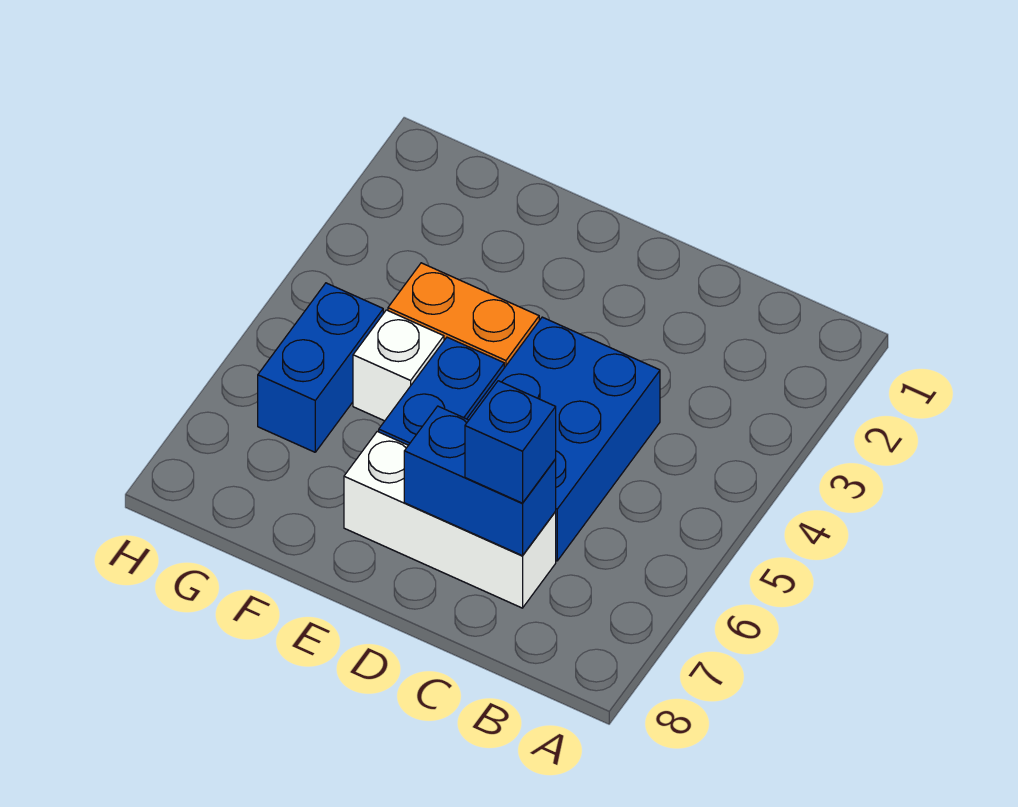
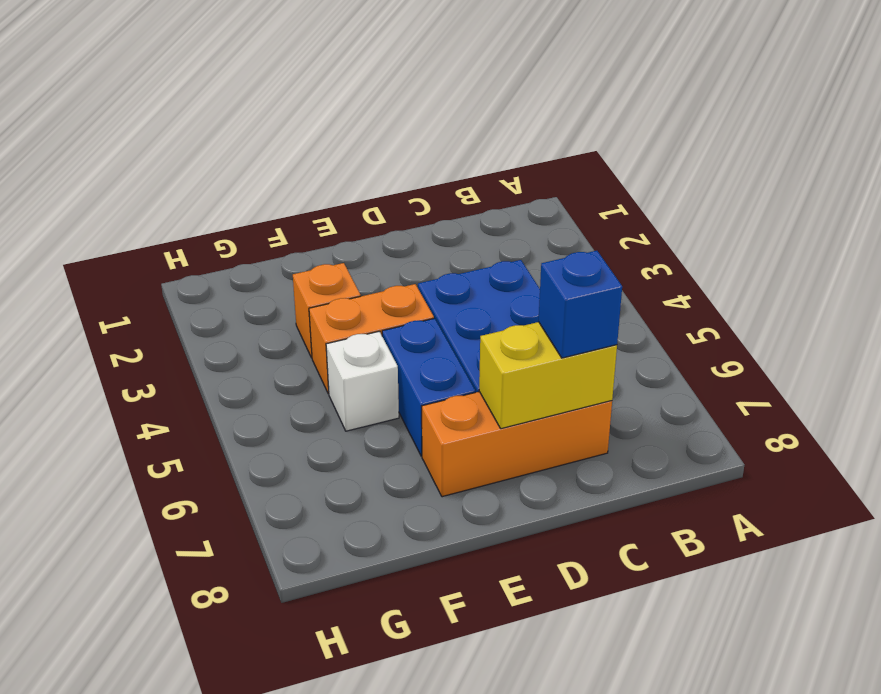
white 1x3 brick [344,432,556,608] -> orange 1x3 brick [422,392,612,497]
blue 1x2 brick [404,406,556,556] -> yellow 1x2 brick [479,322,617,429]
none -> orange 1x1 brick [293,263,361,358]
blue 1x2 brick [258,283,383,452] -> none

